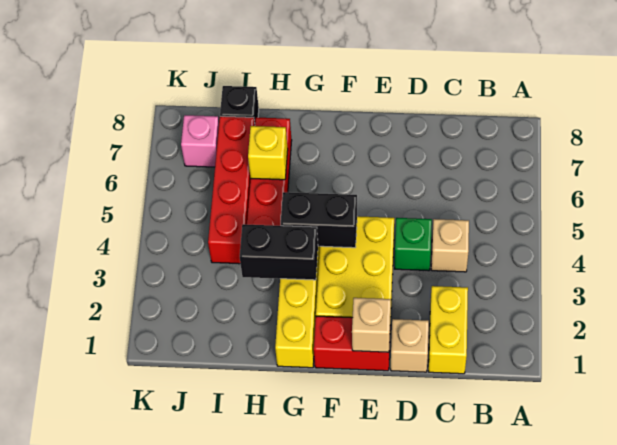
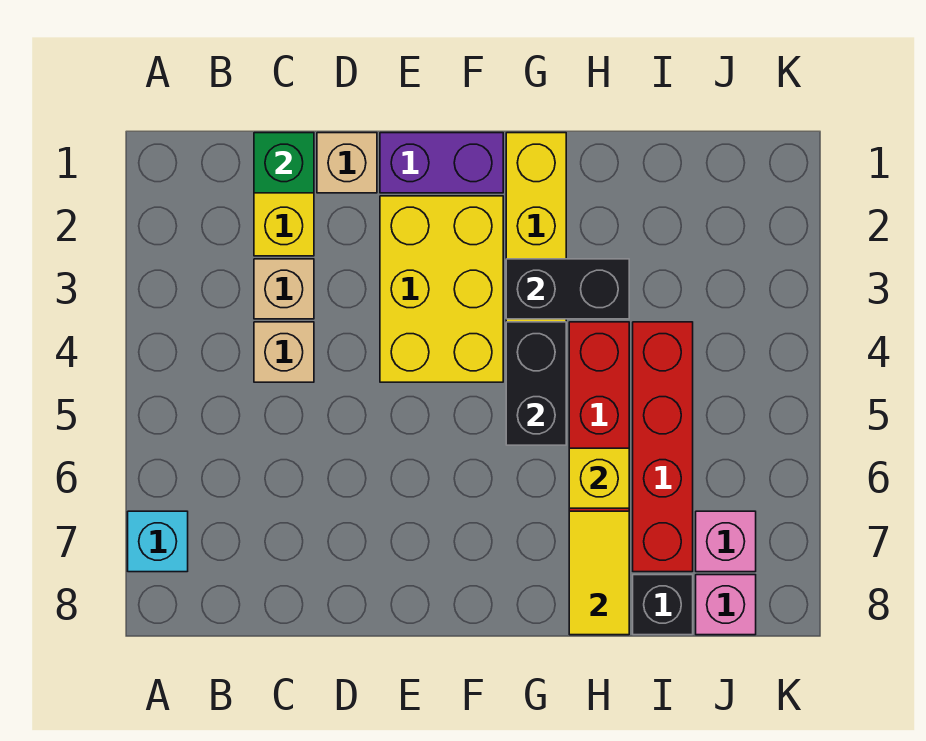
none -> cyan 1x1 brick [128,511,188,572]
green 1x1 brick [394,218,432,271] -> green 1x1 brick moved to [254,133,314,193]
red 1x2 brick [314,316,390,371] -> purple 1x2 brick [380,133,503,193]
tan 1x1 brick [352,298,391,352] -> tan 1x1 brick moved to [254,259,314,319]
black 1x2 brick [281,192,357,248] -> black 1x2 brick turned to [506,322,566,445]
none -> yellow 1x2 tile [569,511,629,635]
none -> pink 1x1 brick [696,575,756,635]

